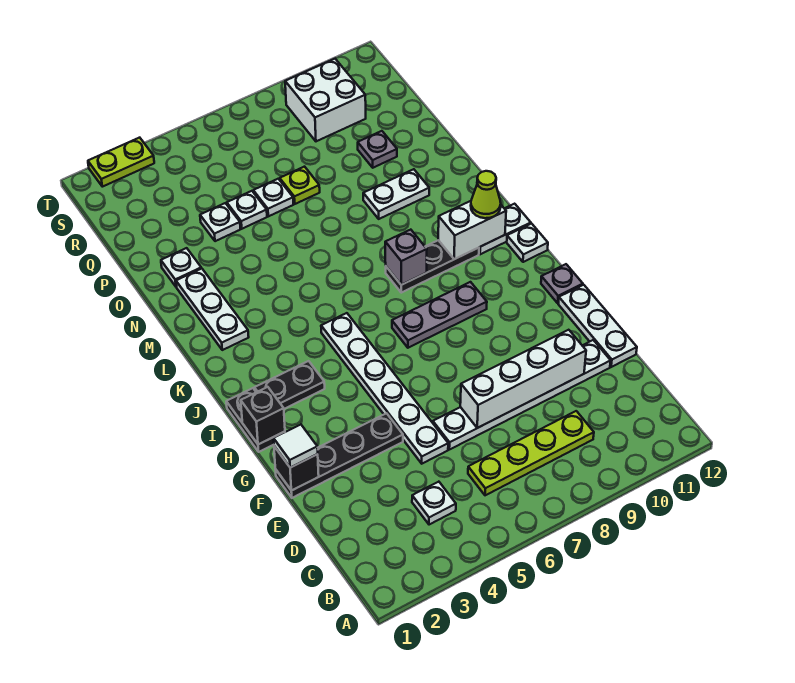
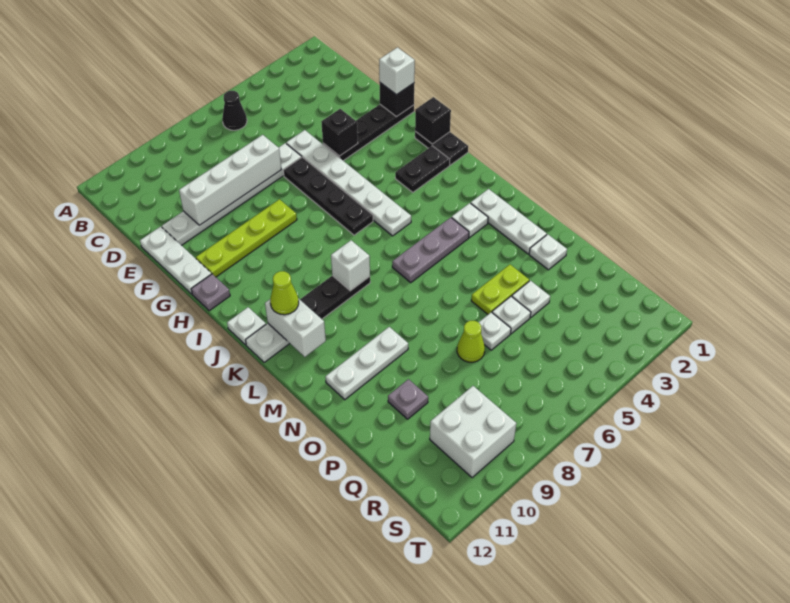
none -> black 1x1 cone [222,91,247,130]
white 1x1 plate [412,482,456,525] -> white 1x1 plate moved to [452,203,488,237]
lime 1x4 plate [468,411,594,495] -> lime 1x4 plate moved to [196,199,297,277]
white 1x1 tile [274,425,318,468] -> white 1x1 brick [379,47,415,95]
none -> black 1x1 brick [321,109,358,156]
none -> black 1x4 plate [283,157,373,235]
grey 1x3 plate [392,282,487,348] -> grey 1x3 plate moved to [392,217,469,282]
grey 1x1 brick [385,230,427,285] -> white 1x1 brick [331,240,370,291]
white 1x2 brick [438,201,506,259] -> white 1x2 brick turned to [265,298,326,357]
white 1x2 plate [363,169,429,219] -> white 1x3 plate [326,327,408,400]
lime 1x1 plate [280,167,320,204] -> lime 1x1 cone [457,321,485,362]
lime 1x2 plate [88,138,154,187] -> lime 1x2 plate moved to [471,265,529,314]

